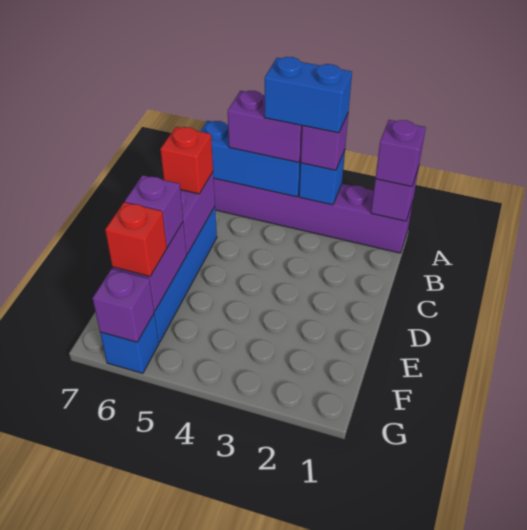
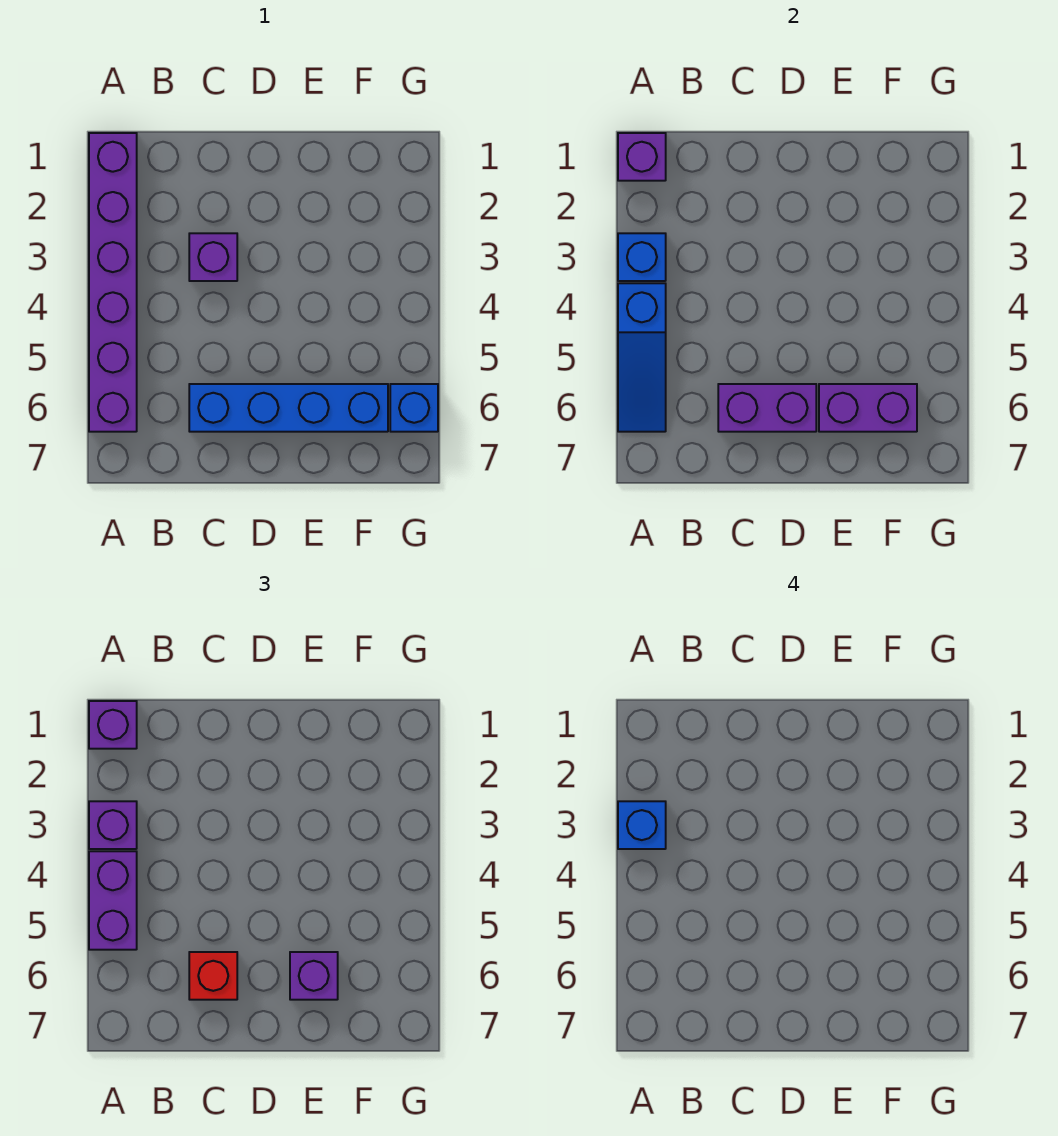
blue 1x2 brick [264,57,352,133] -> blue 1x1 brick [618,801,666,849]
blue 1x3 brick [200,121,301,197] -> blue 1x3 slope [618,283,666,432]
red 1x1 brick [105,202,167,276] -> none
purple 1x1 brick [92,269,154,342] -> purple 1x1 brick moved to [189,233,237,281]

